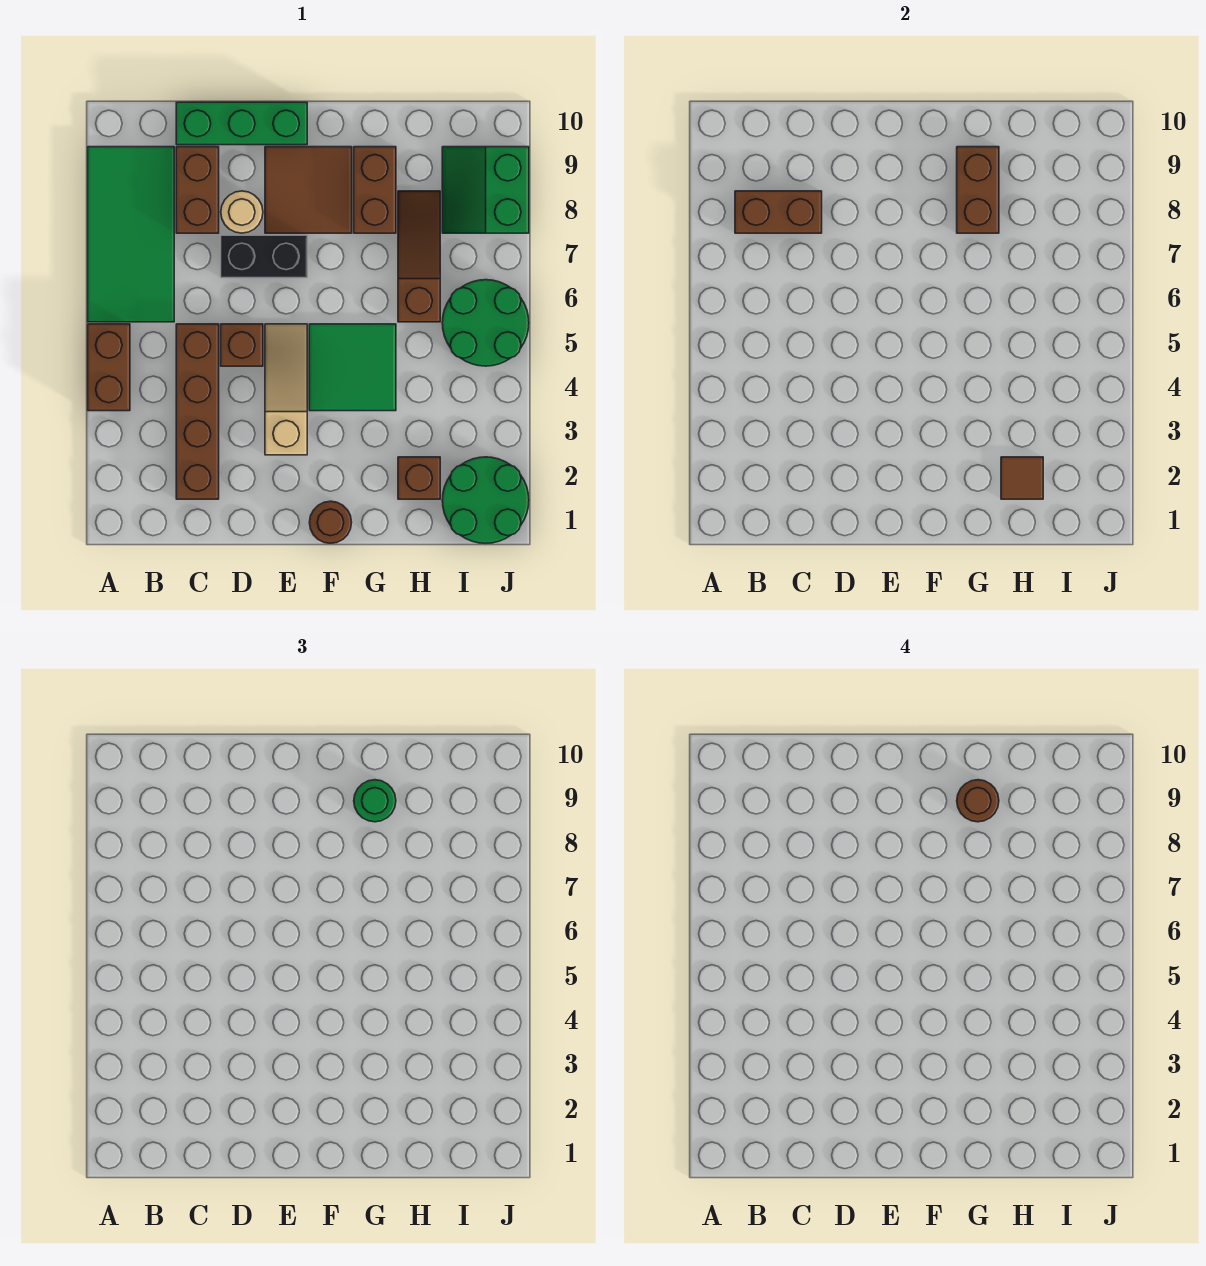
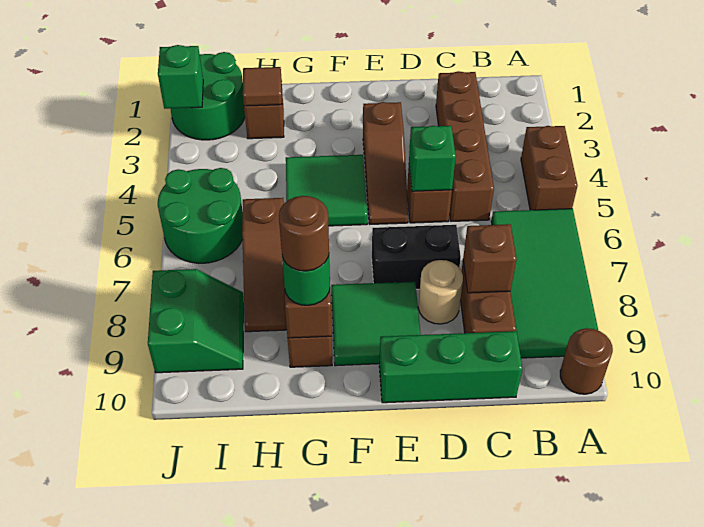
brown 1x2 brick [735,191,822,233] -> brown 1x1 brick [463,224,517,293]
none -> green 1x1 brick [409,126,456,191]
tan 1x3 slope [265,324,307,455] -> brown 1x3 slope [363,102,408,224]
brown 2x2 tile [265,147,352,233] -> green 2x2 tile [331,282,421,366]
brown 1x1 round brick [309,501,352,543] -> brown 1x1 round brick moved to [560,328,613,394]
none -> green 1x1 brick [158,45,203,109]

